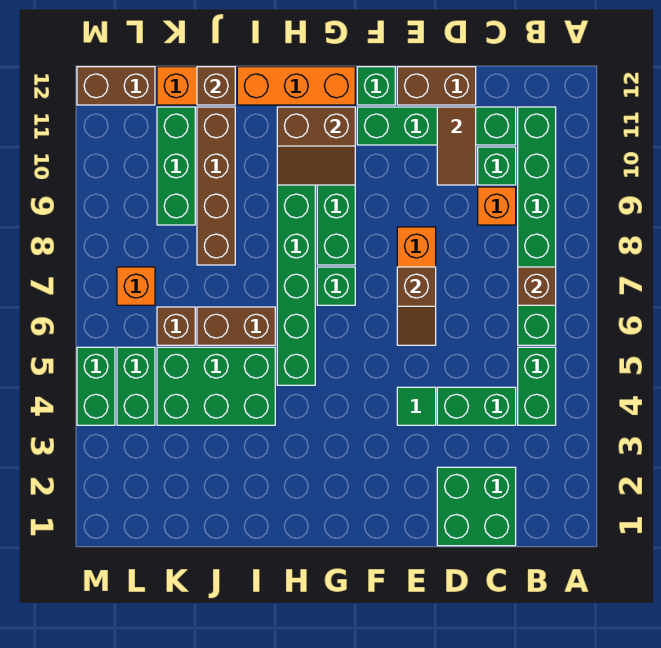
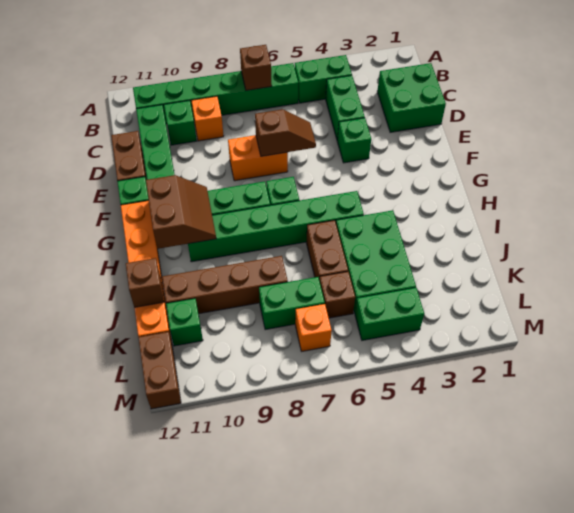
brown 1x2 tile [437,107,476,185] -> none
green 1x1 tile [397,387,436,425] -> green 1x1 brick [338,118,371,163]
green 1x3 brick [157,107,195,225] -> green 1x1 brick [166,298,203,346]
green 1x2 brick [77,347,115,425] -> green 1x2 brick moved to [259,277,325,330]

